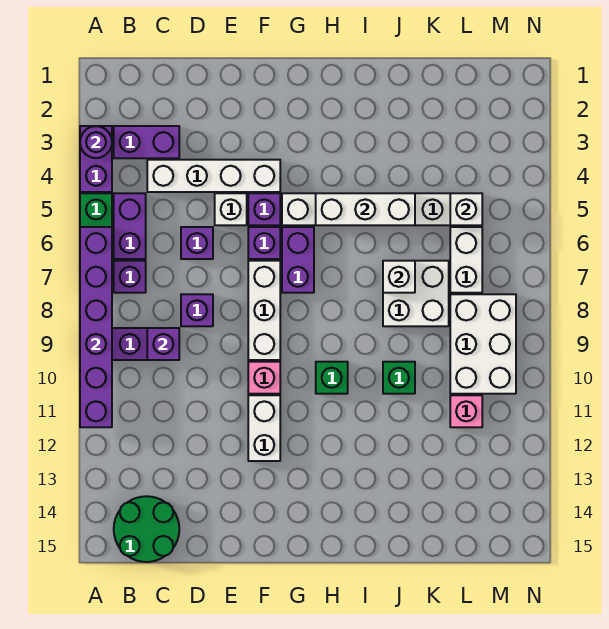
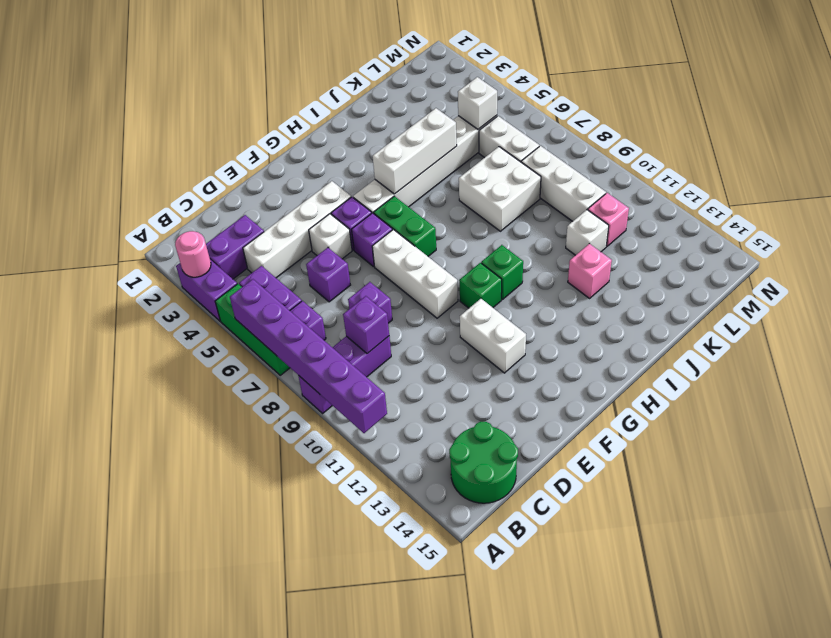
purple 1x1 round brick [80,126,112,158] -> pink 1x1 round brick [175,231,211,277]
pink 1x1 brick [248,362,280,394] -> pink 1x1 brick moved to [568,244,612,298]
purple 1x2 brick [282,227,314,293] -> green 1x2 brick [374,196,436,256]
white 1x1 brick [383,261,415,293] -> white 1x1 brick moved to [566,210,609,255]
green 1x1 brick [383,362,415,394] -> green 1x1 brick moved to [459,263,502,308]
white 2x3 brick [450,294,516,394] -> white 1x3 brick [521,146,606,221]

